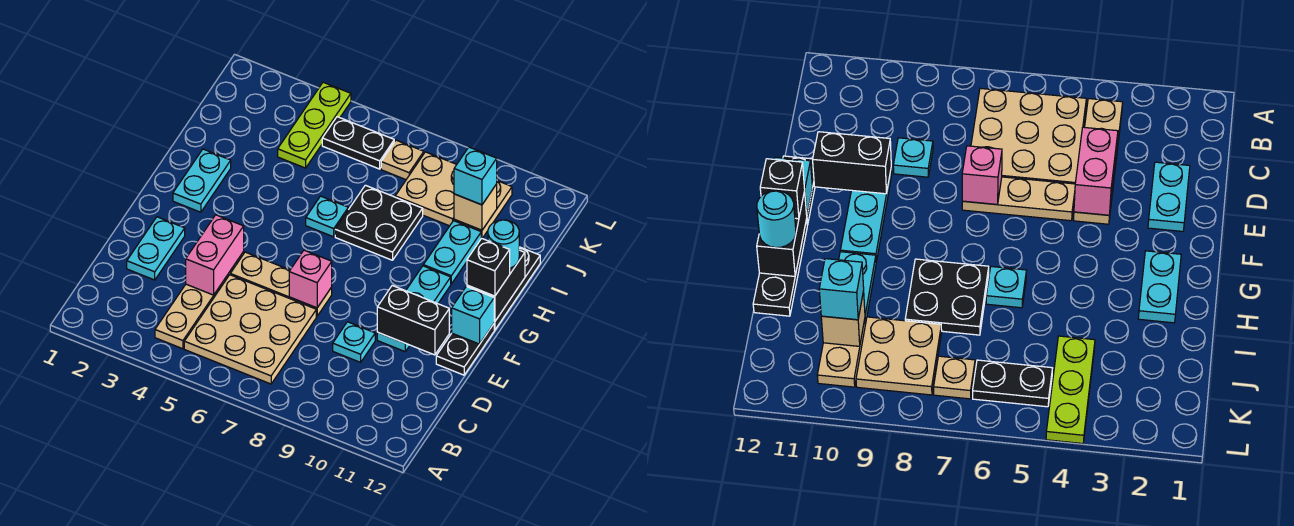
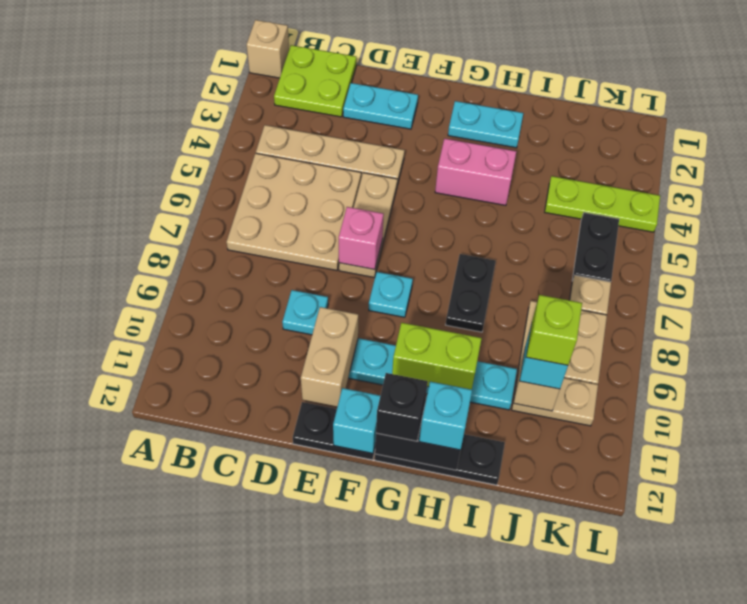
none -> tan 1x1 brick [247,20,289,78]
none -> lime 2x2 plate [274,45,356,117]
pink 1x2 brick [186,215,244,295] -> pink 1x2 brick moved to [435,138,516,205]
black 1x2 brick [377,286,449,355] -> tan 1x2 brick [301,307,358,407]
none -> lime 1x2 brick [392,323,482,390]
cyan 1x1 plate [306,196,348,237] -> cyan 1x1 plate moved to [369,272,413,317]
black 2x2 plate [335,185,423,260] -> black 1x2 plate [446,254,496,332]
cyan 1x1 round brick [488,220,519,268] -> cyan 1x1 brick [419,382,472,450]
none -> lime 1x1 brick [526,295,582,365]

